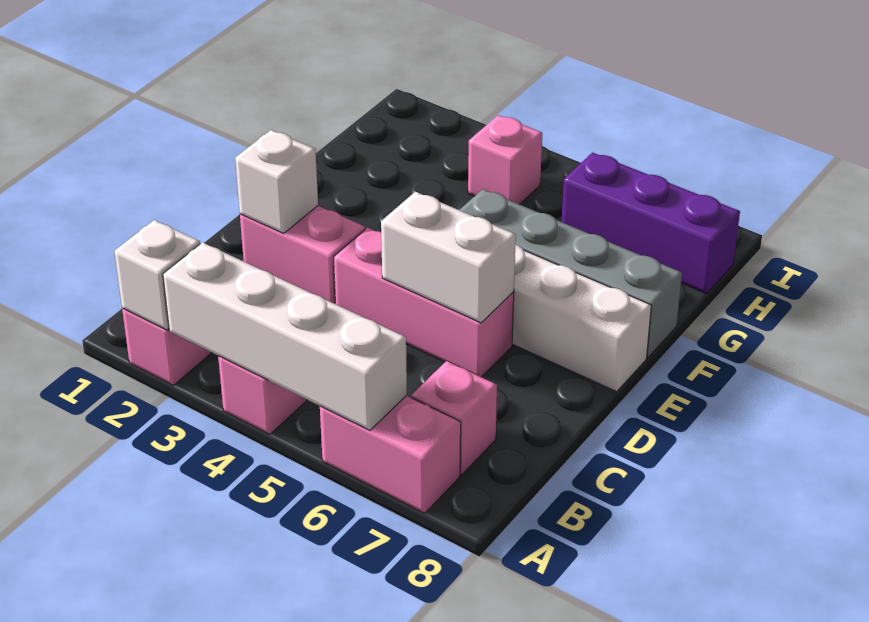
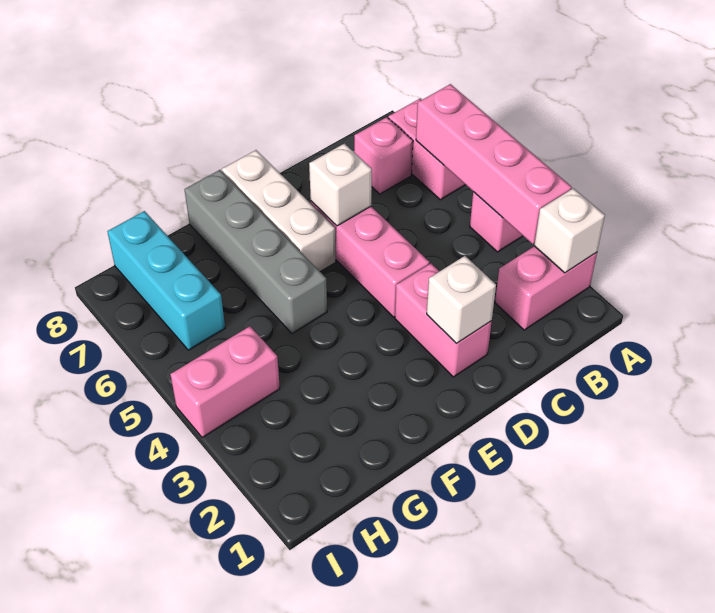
white 1x4 brick [163,242,407,430] -> pink 1x4 brick [416,84,572,244]
white 1x2 brick [381,192,516,323] -> white 1x1 brick [309,143,372,226]
pink 1x1 brick [468,115,542,205] -> pink 1x2 brick [170,326,280,438]
purple 1x3 brick [562,153,740,294] -> cyan 1x3 brick [107,211,225,350]

